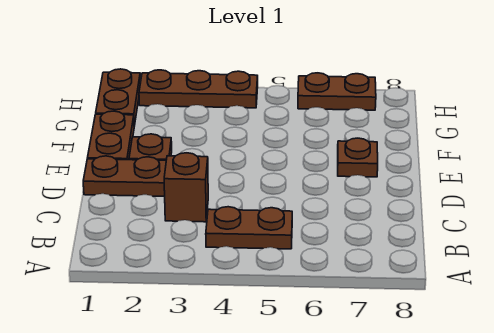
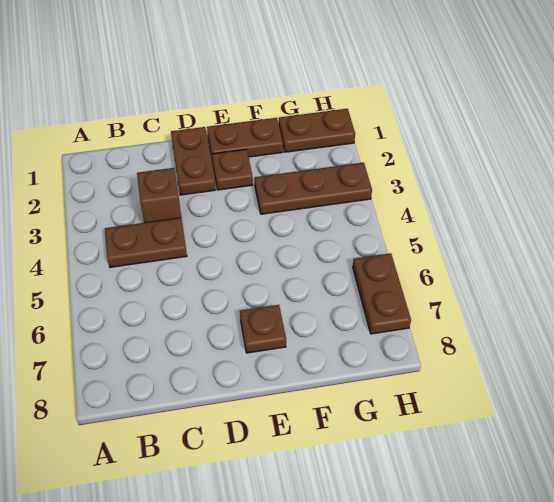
brown 1x2 plate [206,207,292,249] -> brown 1x2 plate turned to [105,218,187,267]
brown 1x3 plate [139,70,258,108] -> brown 1x3 plate turned to [255,162,372,214]

